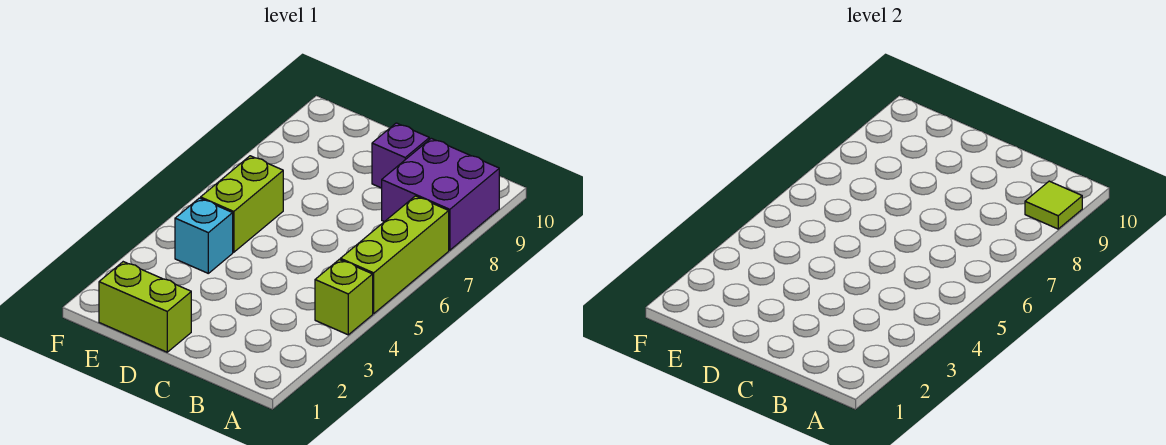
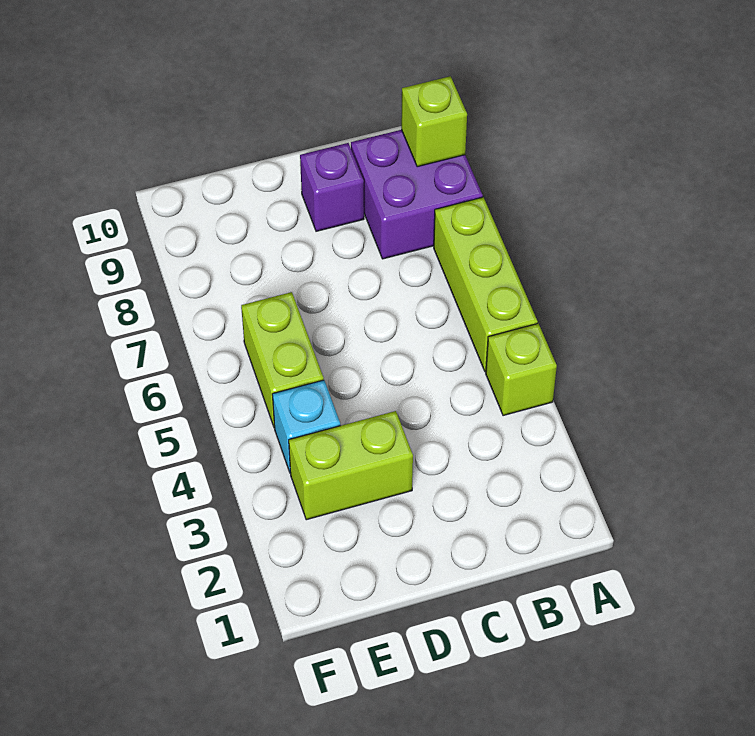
lime 1x1 tile [1025,181,1082,229] -> lime 1x1 brick [401,76,467,167]
lime 1x2 brick [99,262,191,352] -> lime 1x2 brick moved to [289,411,413,520]

